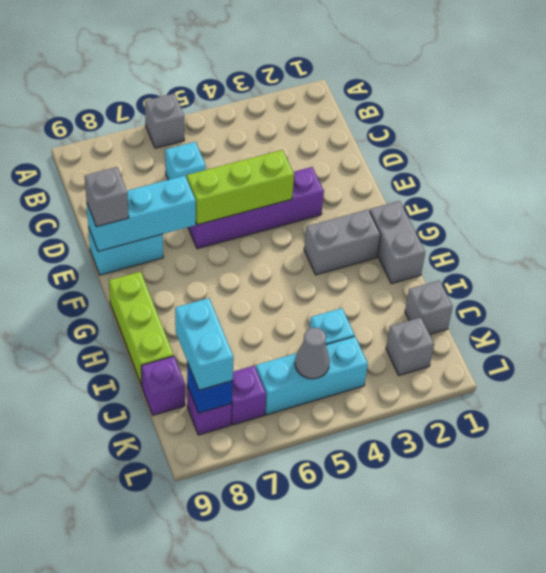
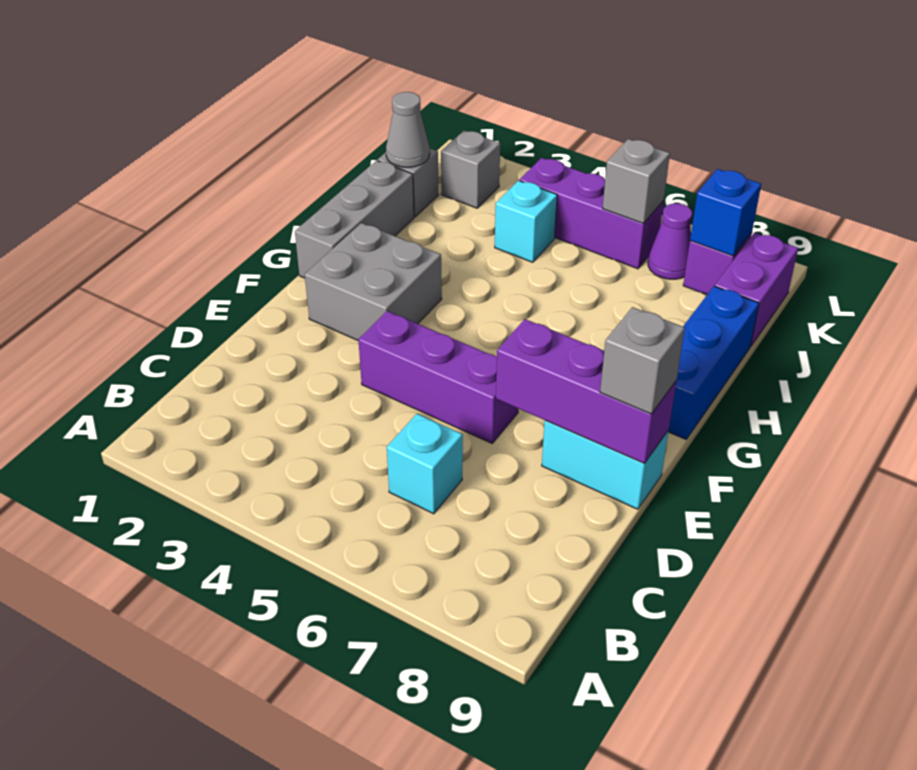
grey 1x1 brick [145,94,184,148] -> grey 1x1 brick moved to [603,139,670,224]
purple 1x4 brick [188,167,324,249] -> purple 1x3 brick [358,311,518,443]
lime 1x3 brick [187,150,294,225] -> none
cyan 1x3 brick [87,176,196,251] -> purple 1x3 brick [496,319,676,463]
grey 1x2 brick [370,201,425,284] -> grey 1x3 brick [295,160,414,278]
grey 1x2 brick [304,210,380,275] -> grey 2x2 brick [305,223,442,340]
lime 1x3 brick [109,272,174,386] -> blue 1x3 brick [668,286,759,439]
cyan 1x2 brick [175,298,234,390] -> none
purple 1x1 brick [141,356,185,415] -> purple 1x2 brick [715,233,798,347]
cyan 1x3 brick [256,336,368,415] -> purple 1x3 brick [520,158,664,269]
grey 1x1 cone [295,328,330,379] -> grey 1x1 cone moved to [386,92,430,167]
purple 1x1 brick [231,366,266,425] -> purple 1x1 cone [648,203,692,279]

